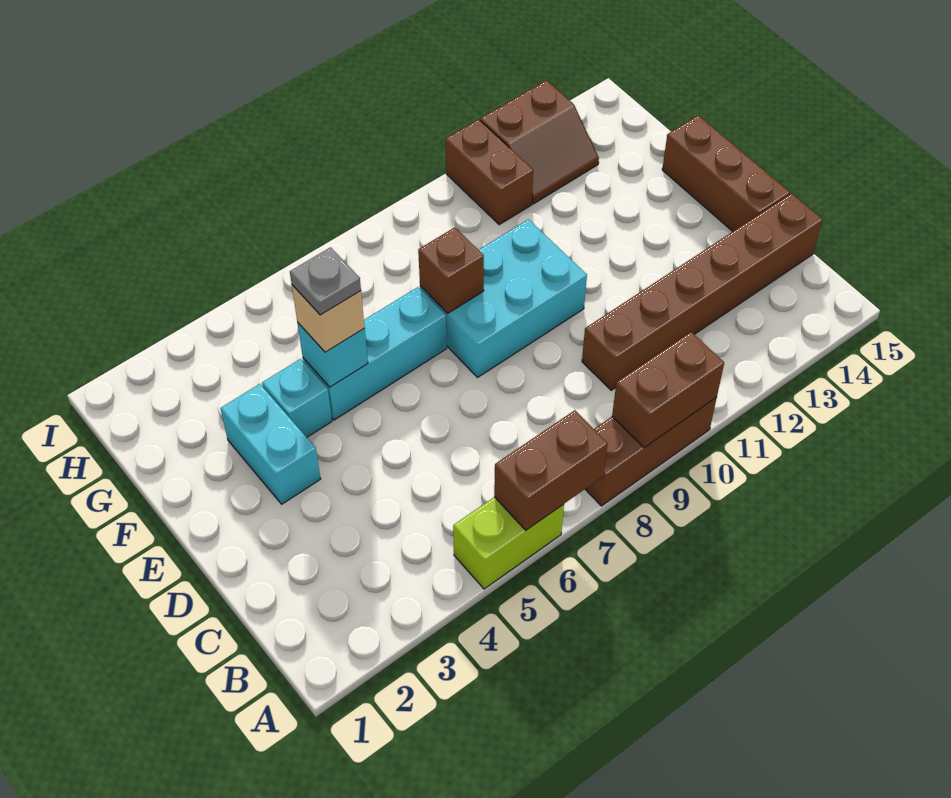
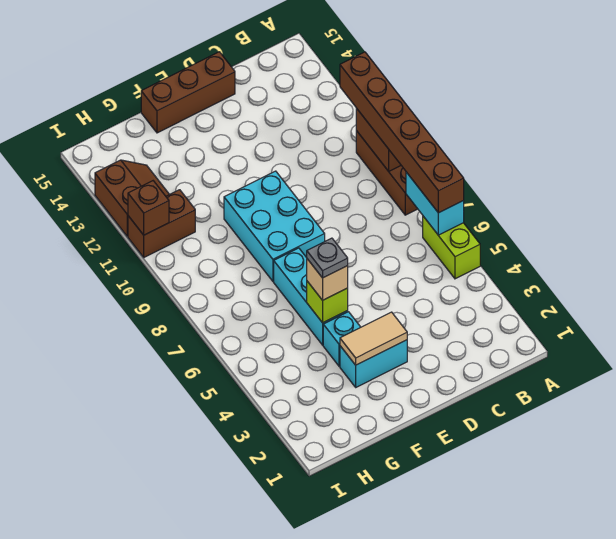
brown 1x2 brick [494,410,608,530] -> cyan 1x2 brick [406,172,464,235]
brown 1x6 brick [582,194,822,390] -> brown 1x6 brick moved to [340,52,464,213]
none -> tan 1x2 tile [340,312,407,365]
cyan 1x1 brick [297,322,368,387] -> lime 1x1 brick [307,281,348,323]
brown 1x1 brick [418,227,484,314] -> brown 1x1 brick moved to [128,181,169,235]

